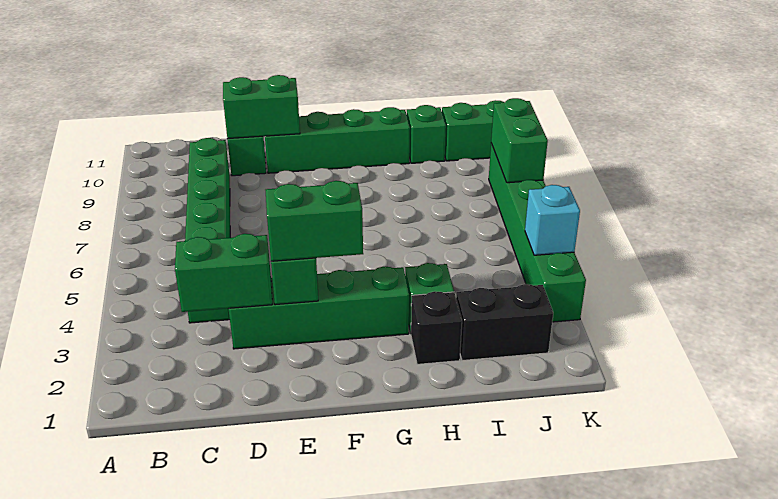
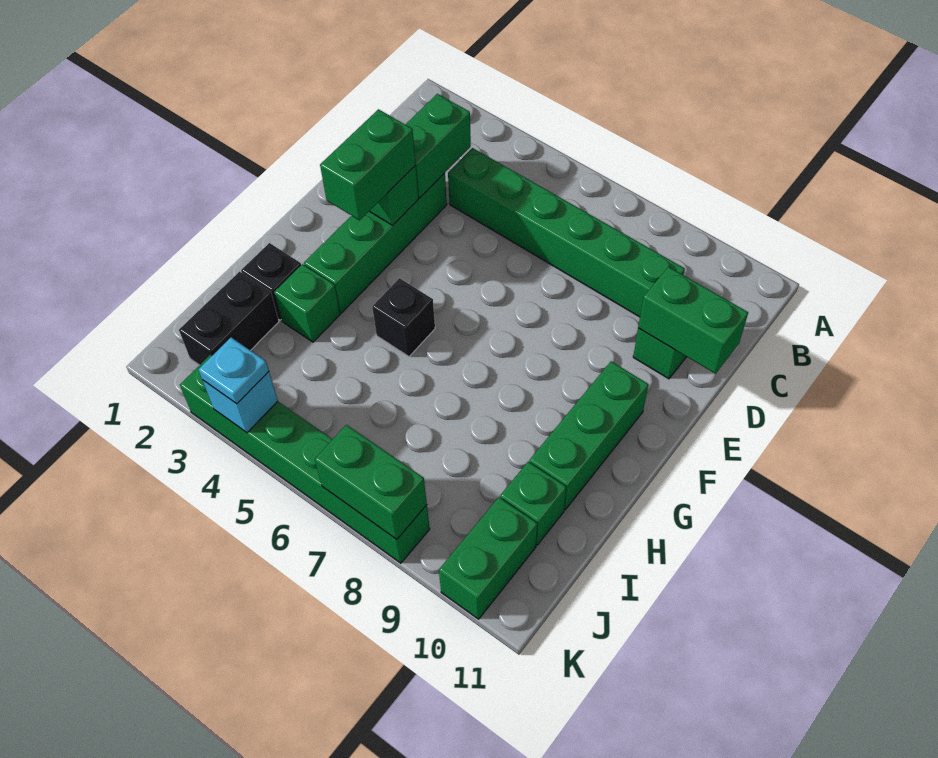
green 1x2 brick [223,75,300,139] -> green 1x2 brick turned to [638,267,748,374]
green 1x4 brick [265,107,410,173] -> green 1x3 brick [529,361,648,510]
none -> black 1x1 brick [372,278,435,357]
none -> cyan 1x1 plate [198,338,269,404]

